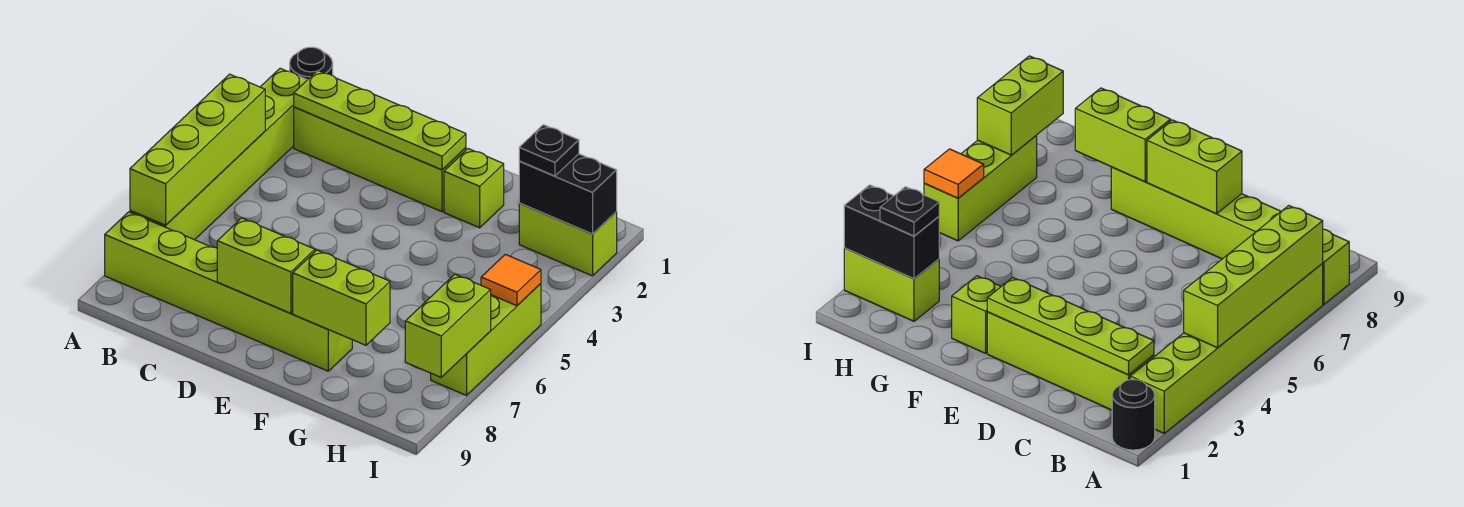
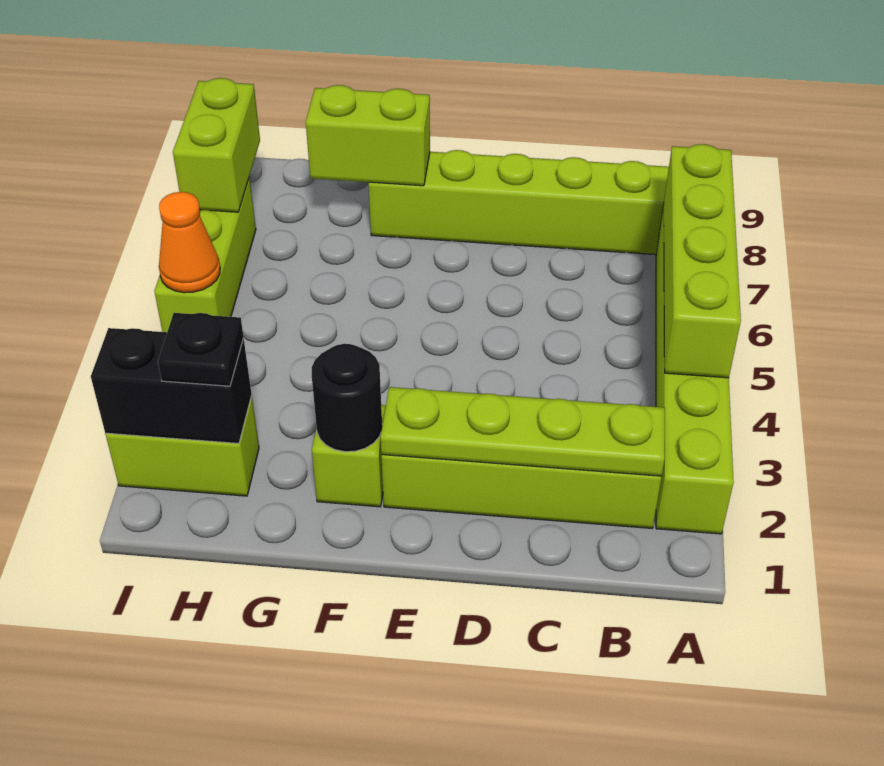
black 1x1 round brick [290,47,333,80] -> black 1x1 round brick moved to [312,344,382,452]
lime 1x2 brick [217,218,315,313] -> none
orange 1x1 tile [481,254,541,306] -> orange 1x1 cone [159,192,220,293]

